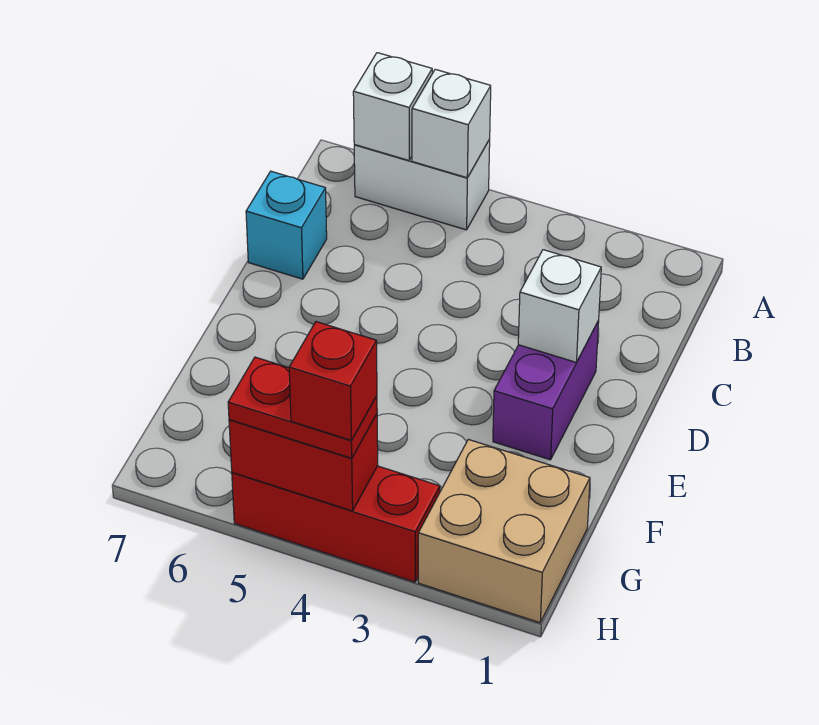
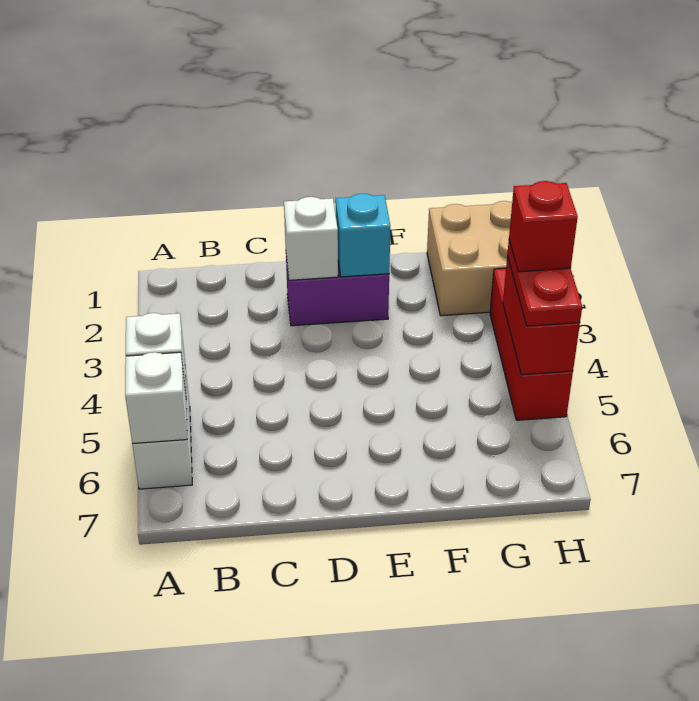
cyan 1x1 brick [246,171,327,279] -> cyan 1x1 brick moved to [336,194,390,277]

